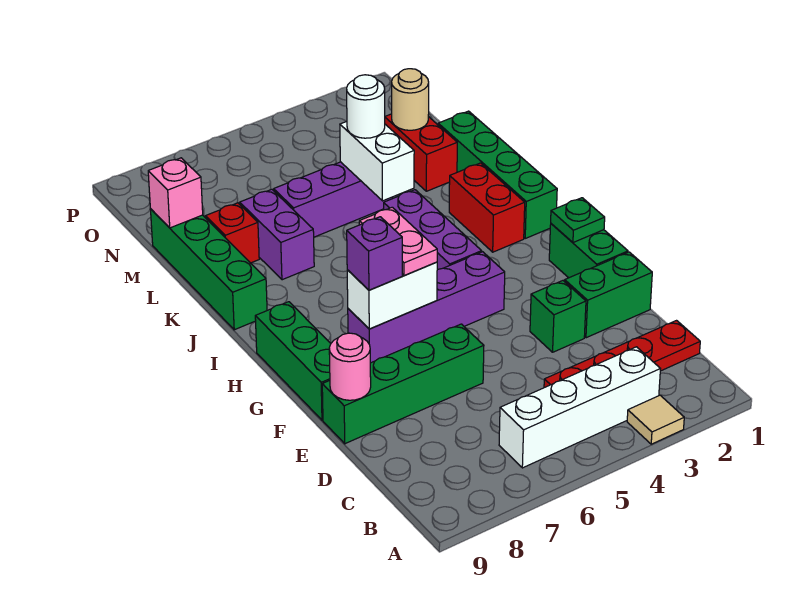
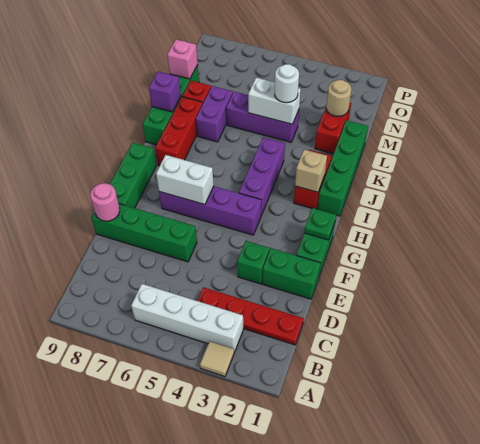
pink 1x2 plate [359,207,437,275] -> none
purple 1x1 brick [347,217,402,290] -> purple 1x1 brick moved to [149,72,181,112]
none -> tan 1x1 brick [295,150,327,192]
none -> red 1x3 brick [155,97,203,166]
white 1x2 brick [340,122,414,201] -> white 1x2 brick turned to [248,78,301,124]

